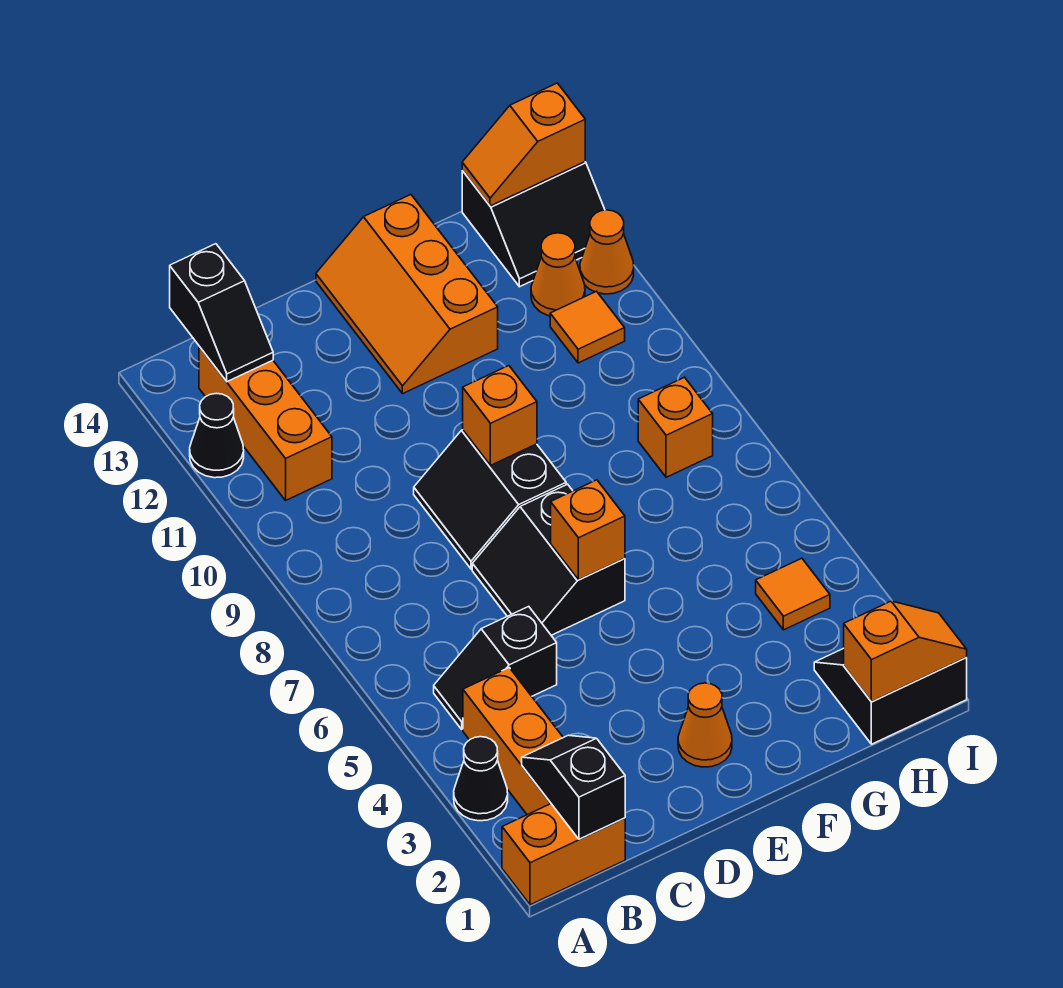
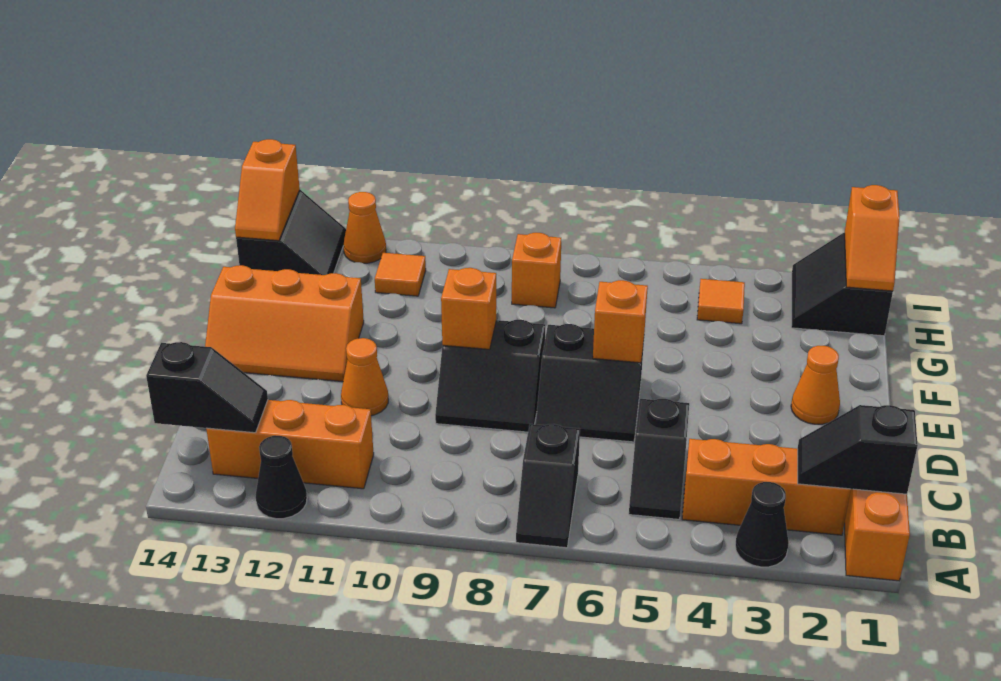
none -> black 1x2 slope [516,424,580,548]
orange 1x2 slope [844,601,967,702] -> orange 1x2 slope turned to [845,185,900,291]
orange 1x1 cone [531,233,585,316] -> orange 1x1 cone moved to [341,338,388,416]

